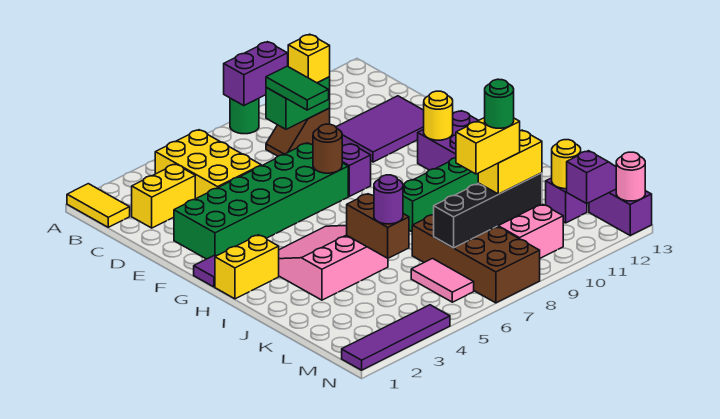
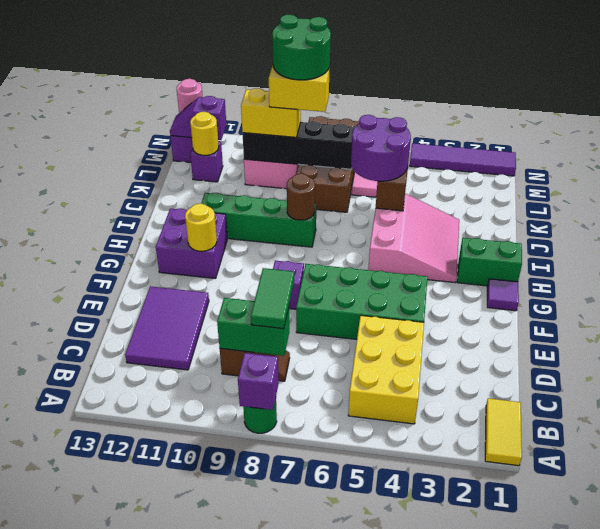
purple 1x2 brick [224,42,288,106] -> purple 1x1 brick [238,353,279,410]
yellow 1x2 brick [132,164,195,228] -> none
yellow 1x1 brick [288,34,330,83] -> none
purple 2x3 tile [336,96,424,162] -> purple 2x3 tile turned to [125,286,209,370]
green 2x6 brick [174,143,348,259] -> green 2x4 brick [296,264,428,339]
brown 1x1 round brick [313,124,342,173] -> brown 1x1 round brick moved to [287,174,315,220]
yellow 1x2 brick [215,235,279,299] -> green 1x2 brick [457,238,522,286]
pink 3x3 slope [279,225,388,300] -> pink 3x3 slope turned to [368,193,459,283]
purple 1x1 round brick [374,175,403,224] -> purple 2x2 round brick [351,115,411,181]
green 1x1 round brick [485,79,514,128] -> green 2x2 round brick [272,15,331,80]

